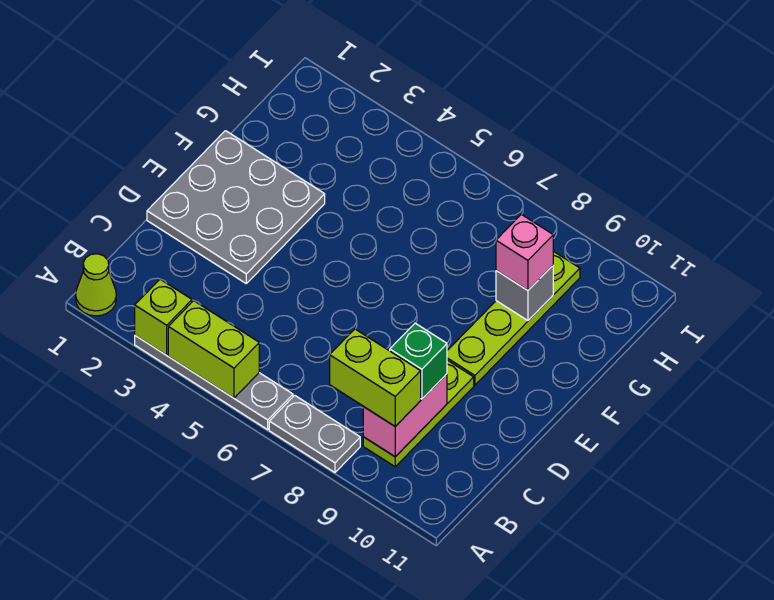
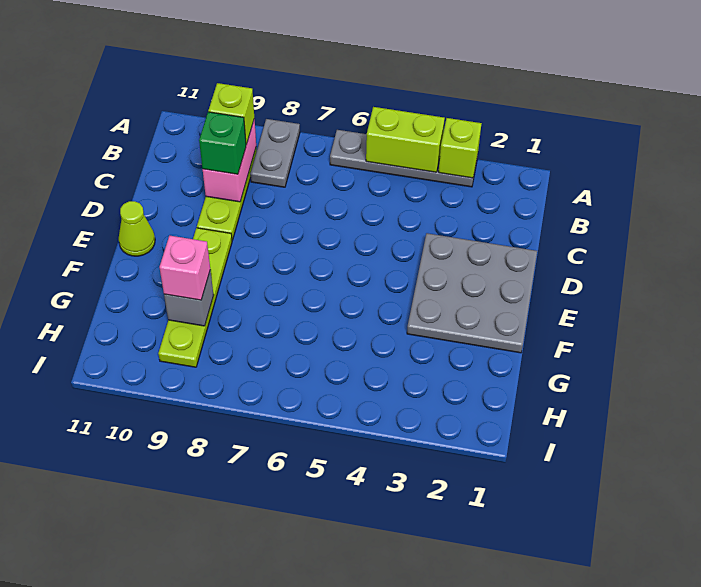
lime 1x1 cone [76,254,116,316] -> lime 1x1 cone moved to [119,201,155,256]
grey 1x2 plate [269,395,360,472] -> grey 1x2 plate turned to [250,119,300,187]
lime 1x2 brick [330,329,421,426] -> lime 1x1 brick [208,83,254,145]

